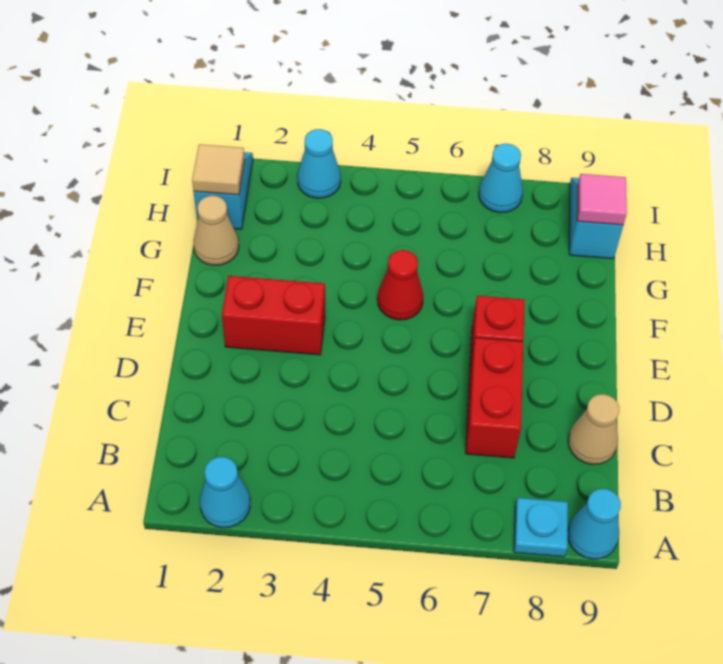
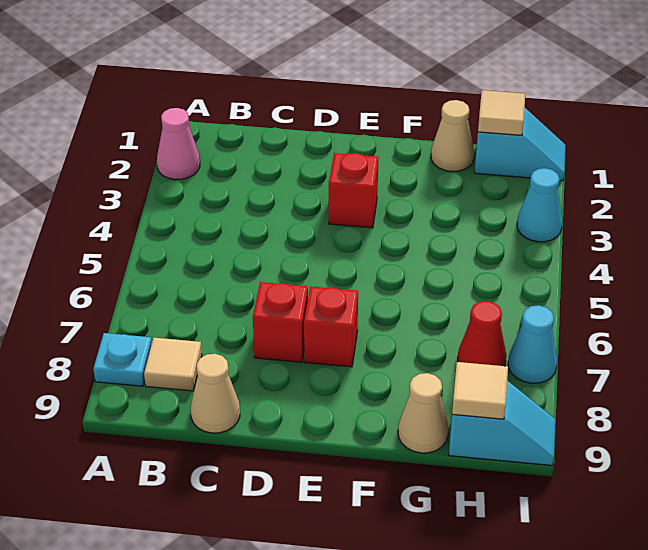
cyan 1x1 cone [200,457,250,528] -> pink 1x1 cone [157,108,200,180]
cyan 1x1 cone [568,489,621,559] -> none
none -> tan 1x1 tile [144,338,202,391]
red 1x2 brick [466,338,523,458] -> red 1x1 brick [253,282,308,362]
red 1x2 brick [222,276,325,355] -> red 1x1 brick [329,153,379,228]
red 1x1 cone [377,250,423,320] -> red 1x1 cone moved to [458,301,506,366]
none -> tan 1x1 cone [398,373,448,453]
pink 1x1 tile [577,174,627,225] -> tan 1x1 tile [452,362,508,419]

